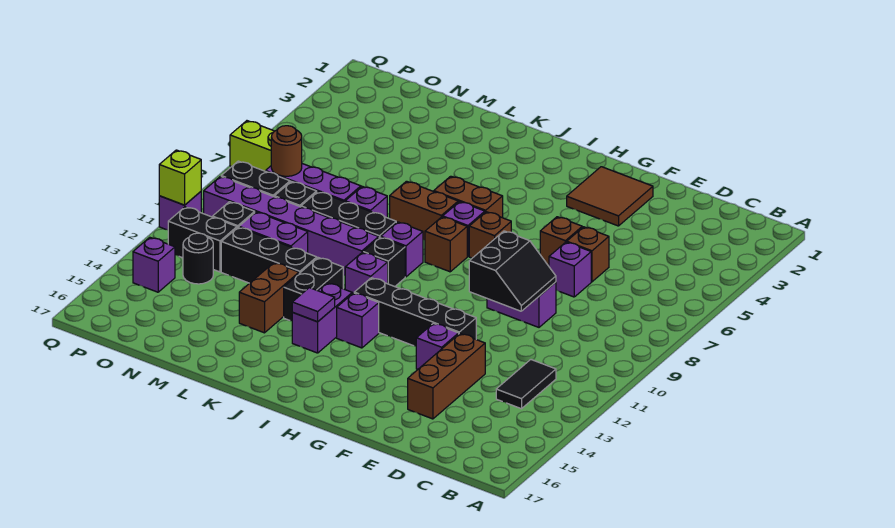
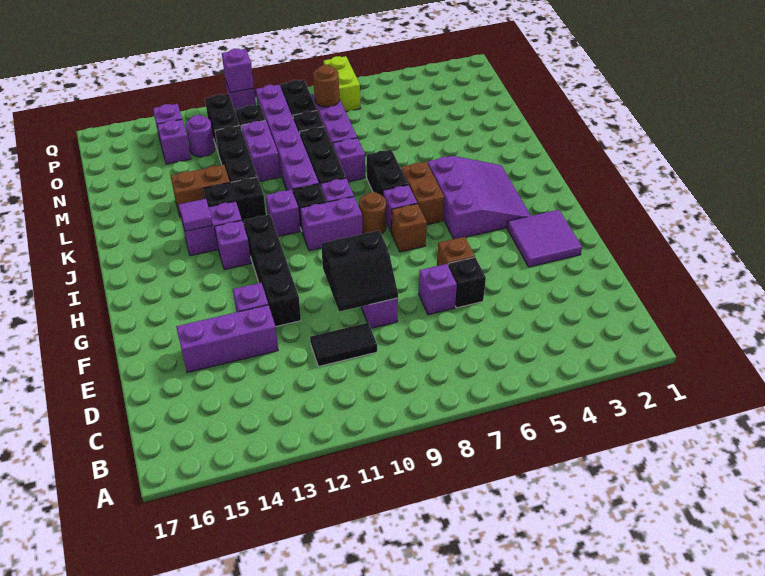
black 1x2 tile [496,360,556,409] -> black 1x2 tile moved to [310,323,377,366]
brown 1x1 brick [567,227,609,282] -> black 1x1 brick [448,257,486,308]
brown 1x3 brick [408,334,485,419] -> purple 1x3 brick [176,305,278,373]
brown 2x2 tile [567,167,653,226] -> purple 2x2 tile [507,210,582,267]
none -> purple 3x3 slope [427,156,531,239]
brown 1x1 brick [425,217,467,272] -> brown 1x1 round brick [359,192,386,234]
none -> purple 1x2 brick [300,197,362,251]
brown 1x2 brick [390,181,458,240] -> black 1x2 brick [367,150,408,196]
black 1x1 round brick [183,233,213,284] -> purple 1x1 round brick [186,115,215,157]
none -> purple 1x1 brick [157,119,191,164]
lime 1x1 brick [159,150,201,205] -> purple 1x1 brick [222,49,254,93]

